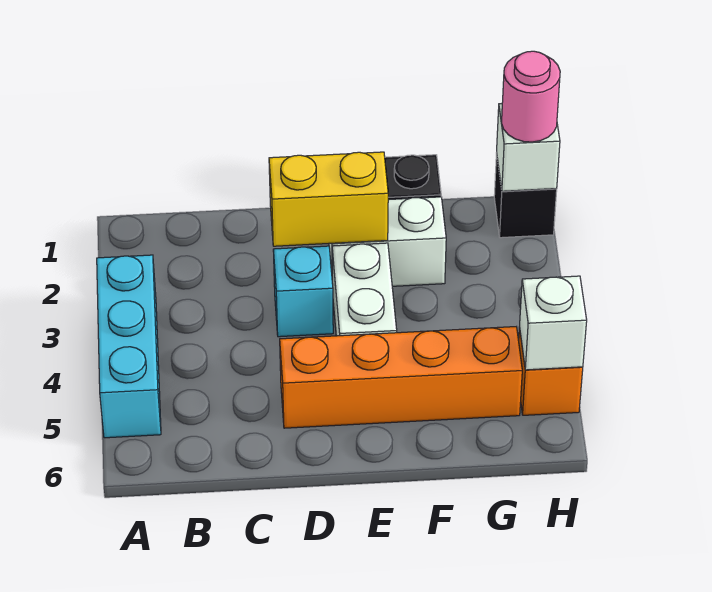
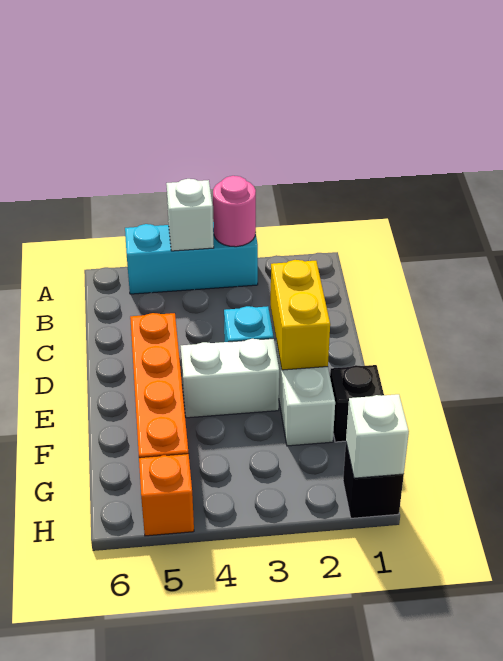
pink 1x1 round brick [501,51,560,142] -> pink 1x1 round brick moved to [213,176,256,247]
white 1x1 brick [520,276,587,370] -> white 1x1 brick moved to [166,179,214,251]

